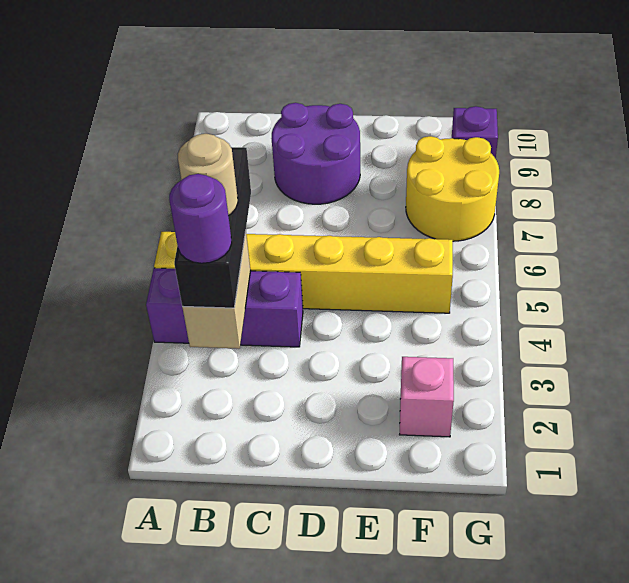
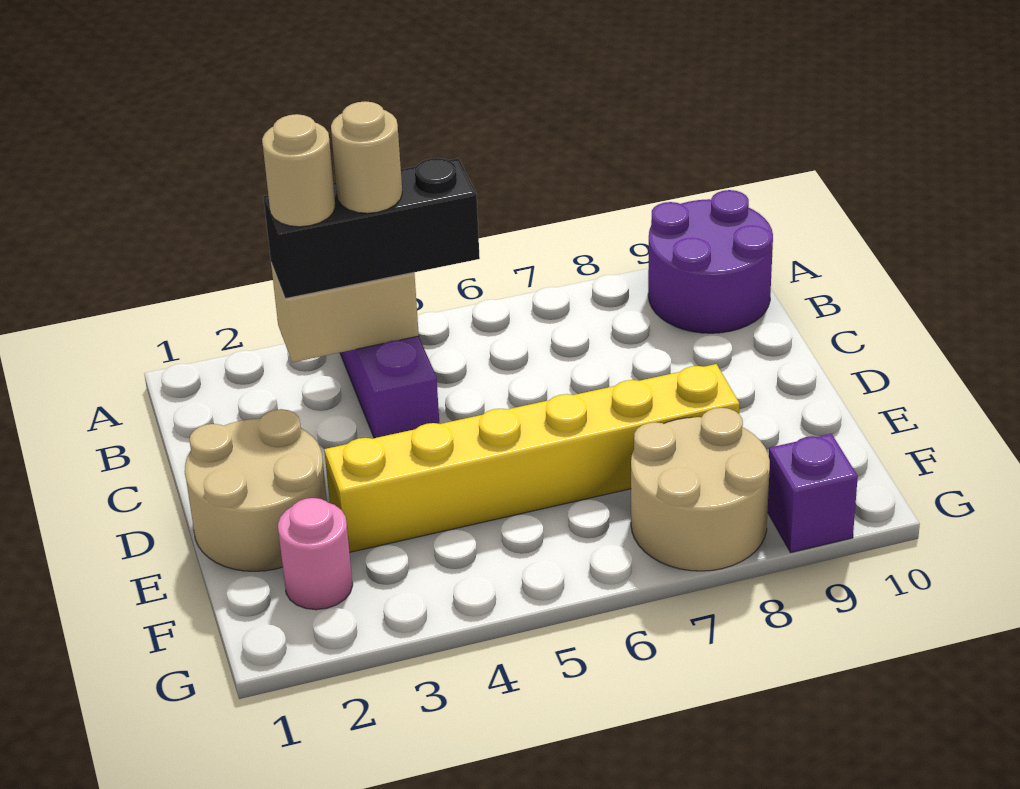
yellow 1x6 brick [154,232,453,313] -> yellow 1x6 brick turned to [324,364,740,552]
purple 1x1 round brick [169,174,232,263] -> tan 1x1 round brick [262,114,335,227]
purple 2x2 round brick [271,103,360,204] -> purple 2x2 round brick moved to [648,190,773,333]
none -> tan 2x2 round brick [185,409,327,571]
pink 1x1 brick [400,357,454,437] -> pink 1x1 round brick [278,498,353,610]
yellow 2x2 round brick [406,136,499,241] -> tan 2x2 round brick [631,408,770,571]

